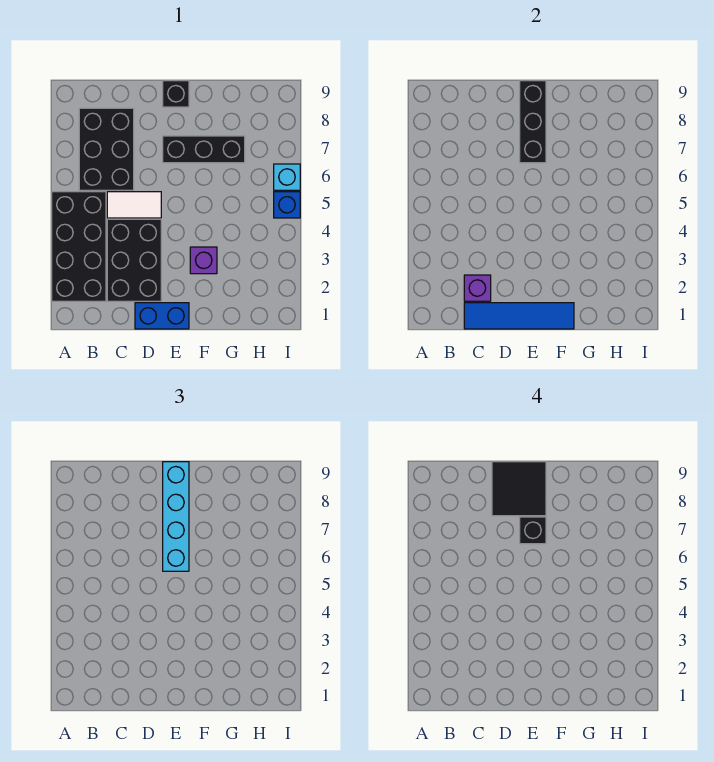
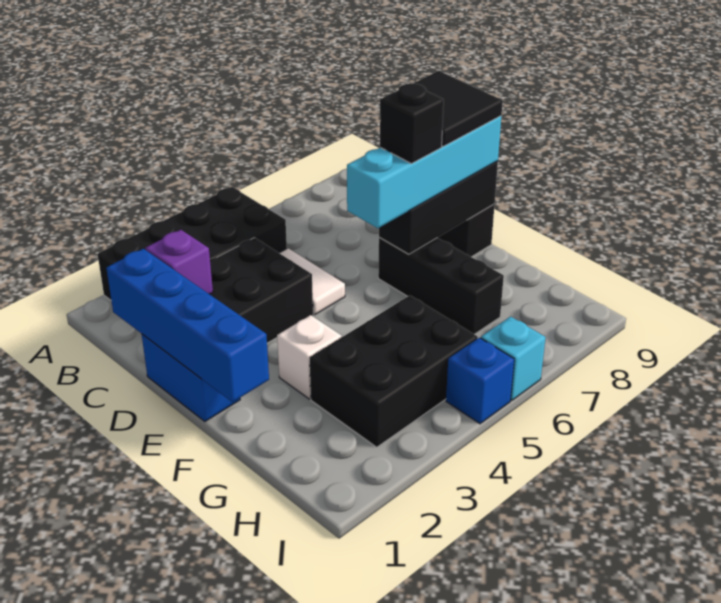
black 2x3 brick [79,108,134,190] -> black 2x3 brick moved to [310,296,478,447]
blue 1x4 tile [464,303,574,329] -> blue 1x4 brick [106,249,269,402]
purple 1x1 brick [190,247,217,274] -> white 1x1 brick [277,315,342,399]

